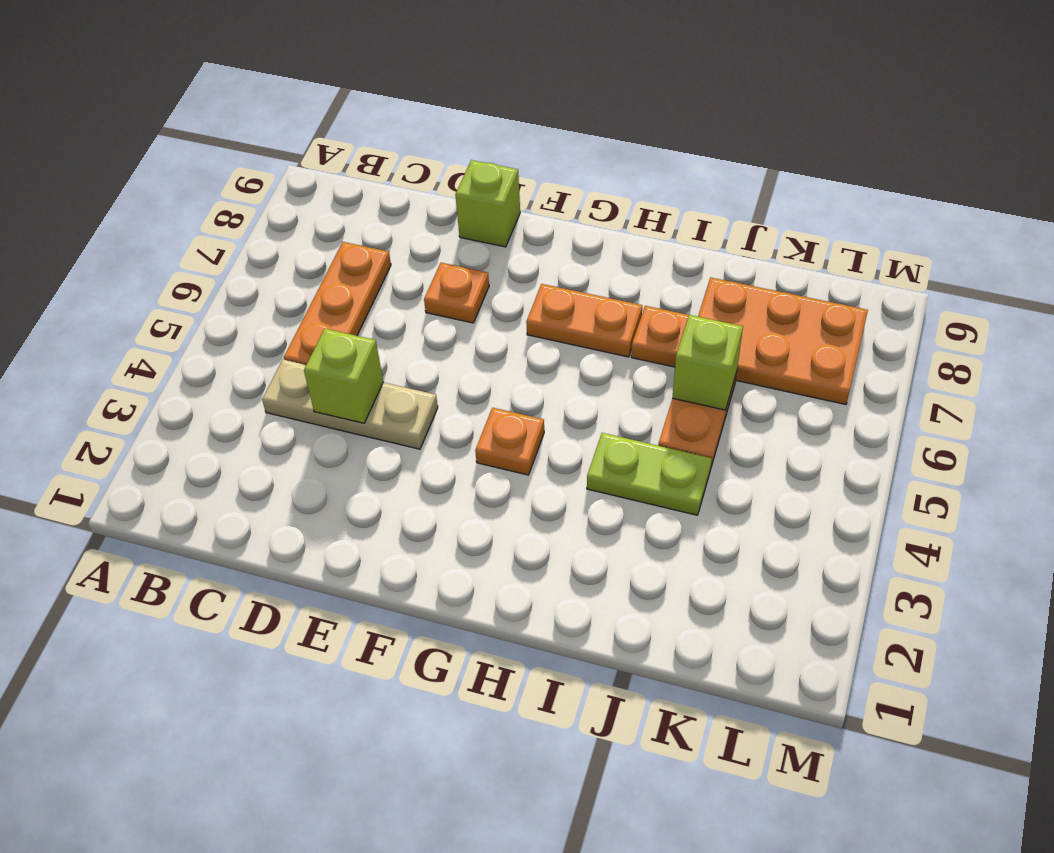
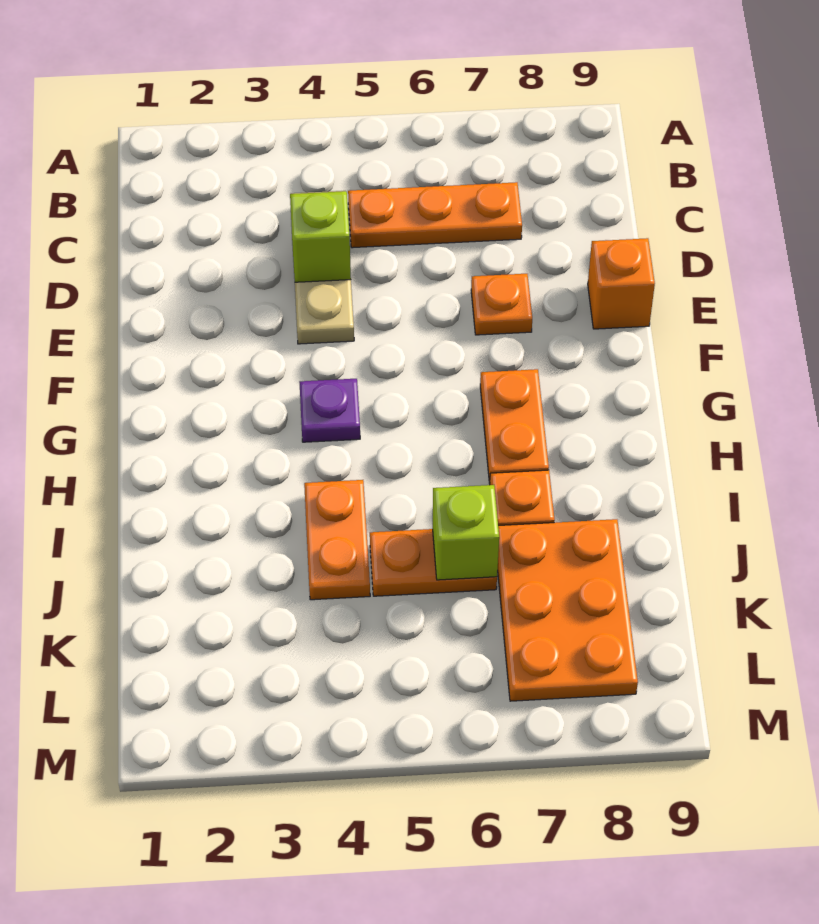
lime 1x1 brick [455,160,520,247] -> orange 1x1 brick [588,238,655,329]
orange 1x1 plate [475,408,544,475] -> purple 1x1 plate [299,379,360,442]
lime 1x2 plate [587,433,712,515] -> orange 1x2 plate [304,480,370,600]

